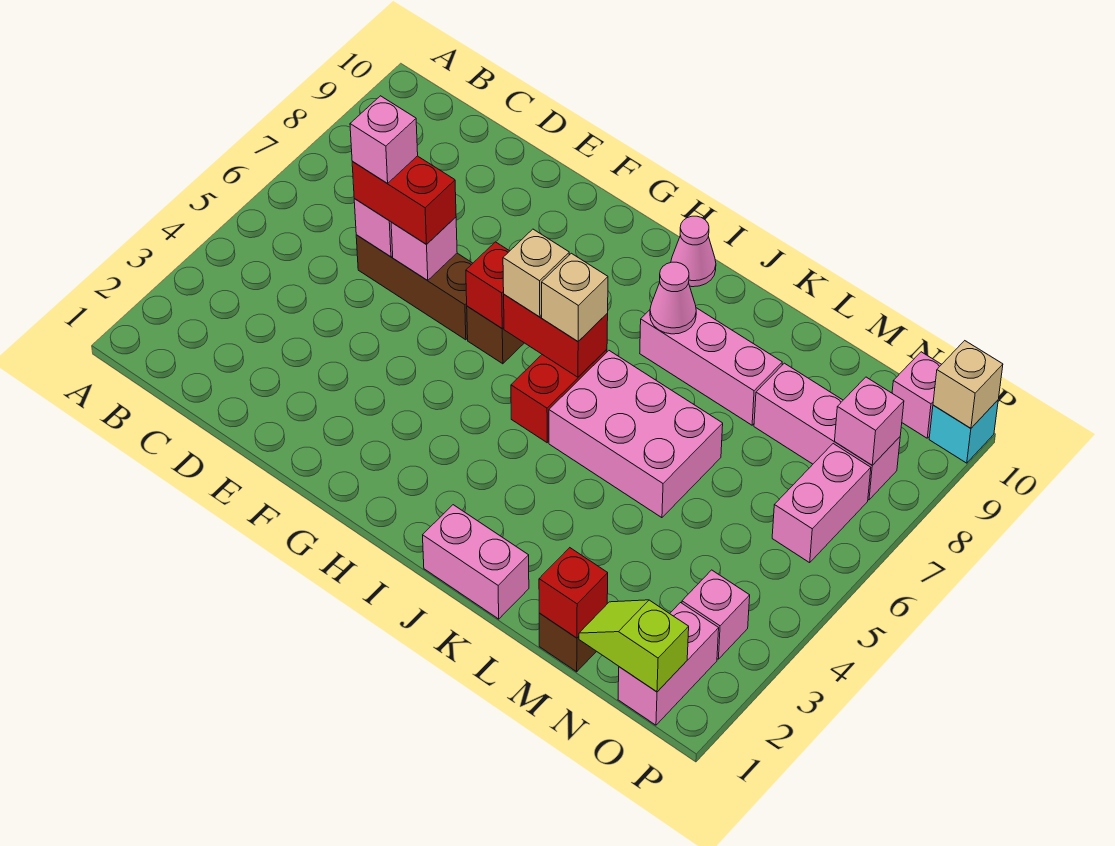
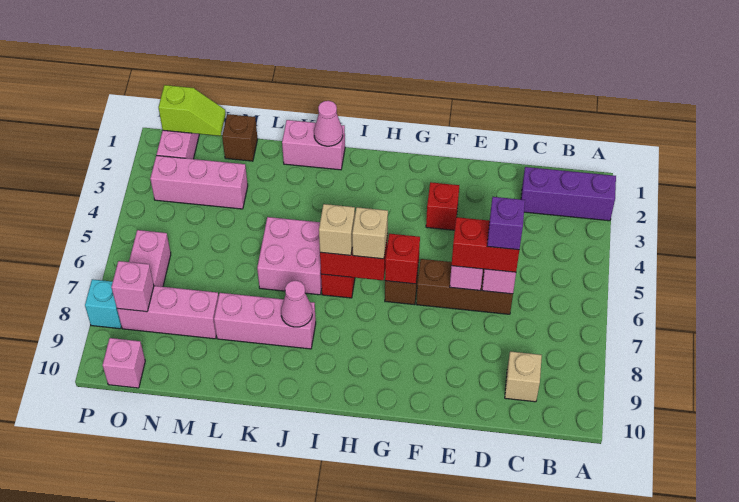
none -> purple 1x3 brick [521,167,616,221]
pink 1x1 brick [350,96,418,183] -> purple 1x1 brick [487,197,525,250]
pink 1x1 cone [671,216,716,287] -> pink 1x1 cone moved to [314,101,343,146]
pink 2x3 brick [549,351,723,518] -> pink 2x2 brick [257,217,322,295]
red 1x1 brick [539,548,608,638] -> red 1x1 brick moved to [426,182,459,230]
pink 1x1 brick [682,570,750,659] -> pink 1x3 brick [150,155,248,209]
cyan 1x1 brick [929,400,998,463] -> cyan 1x1 brick moved to [85,279,121,329]
tan 1x1 brick [933,341,1003,428] -> tan 1x1 brick moved to [505,352,542,402]

